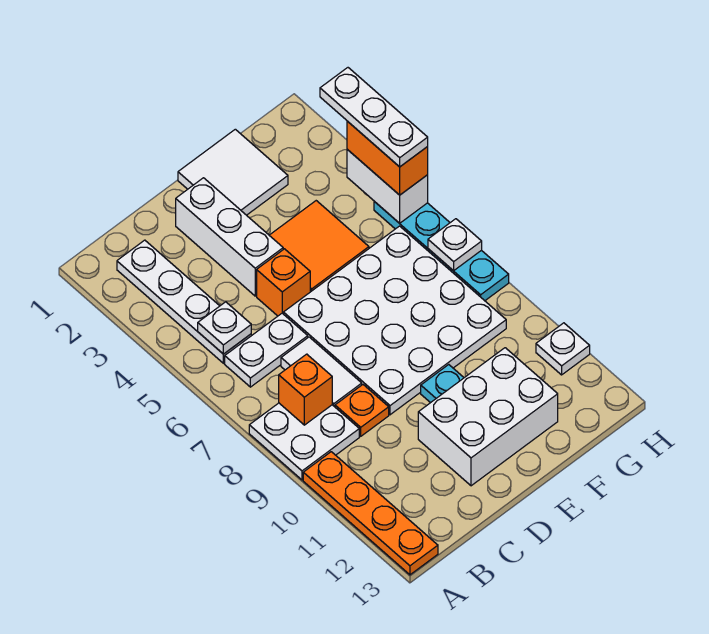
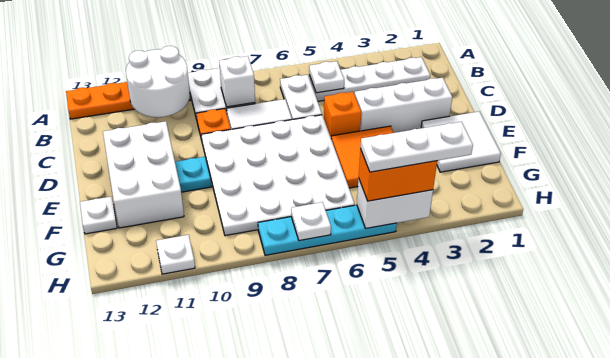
none -> white 2x2 round brick [126,46,190,117]
orange 1x1 brick [279,354,332,425] -> white 1x1 brick [219,56,255,107]
none -> white 1x1 plate [80,196,117,234]

